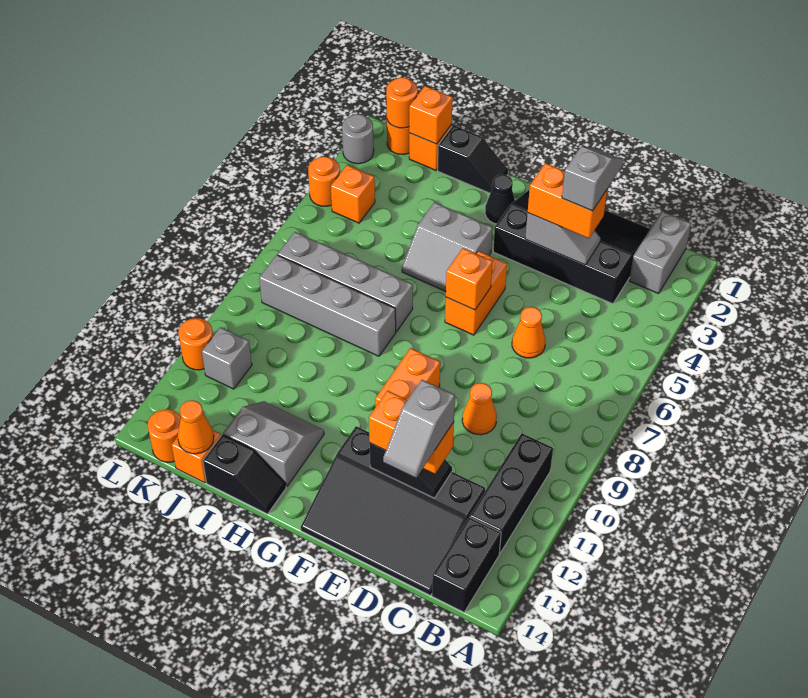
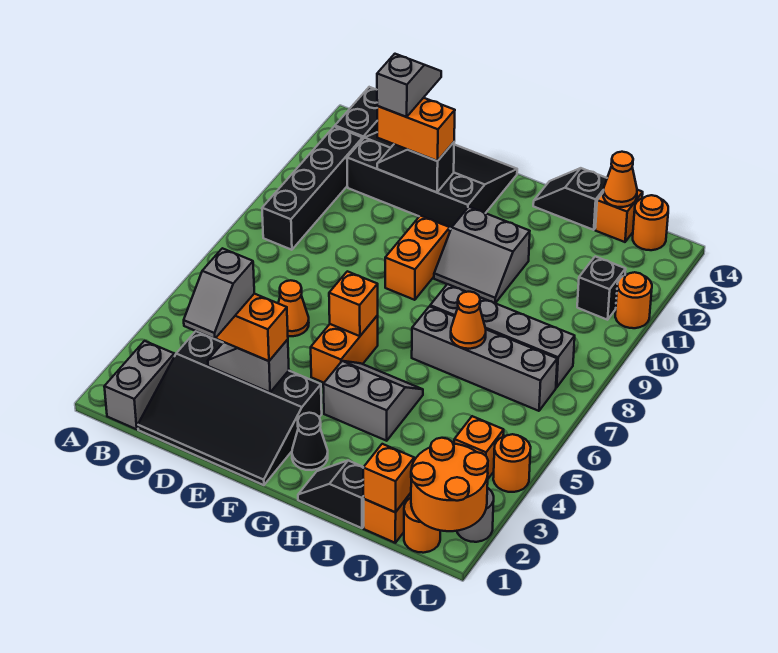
black 1x3 brick [470,434,553,554] -> black 1x4 brick [262,127,363,250]
orange 1x1 cone [462,383,497,435] -> orange 1x1 cone moved to [451,292,486,349]
grey 2x2 slope [223,401,324,486] -> grey 2x2 slope moved to [434,207,530,303]
orange 1x1 round brick [386,77,418,128] -> orange 2x2 round brick [411,438,488,531]
grey 1x1 brick [202,327,252,389] -> black 1x1 brick [577,257,626,320]

